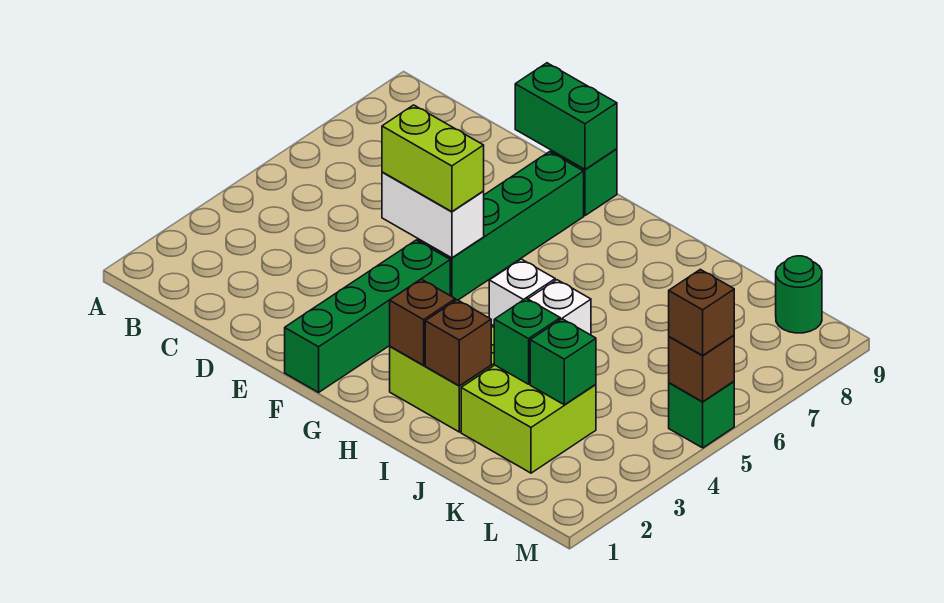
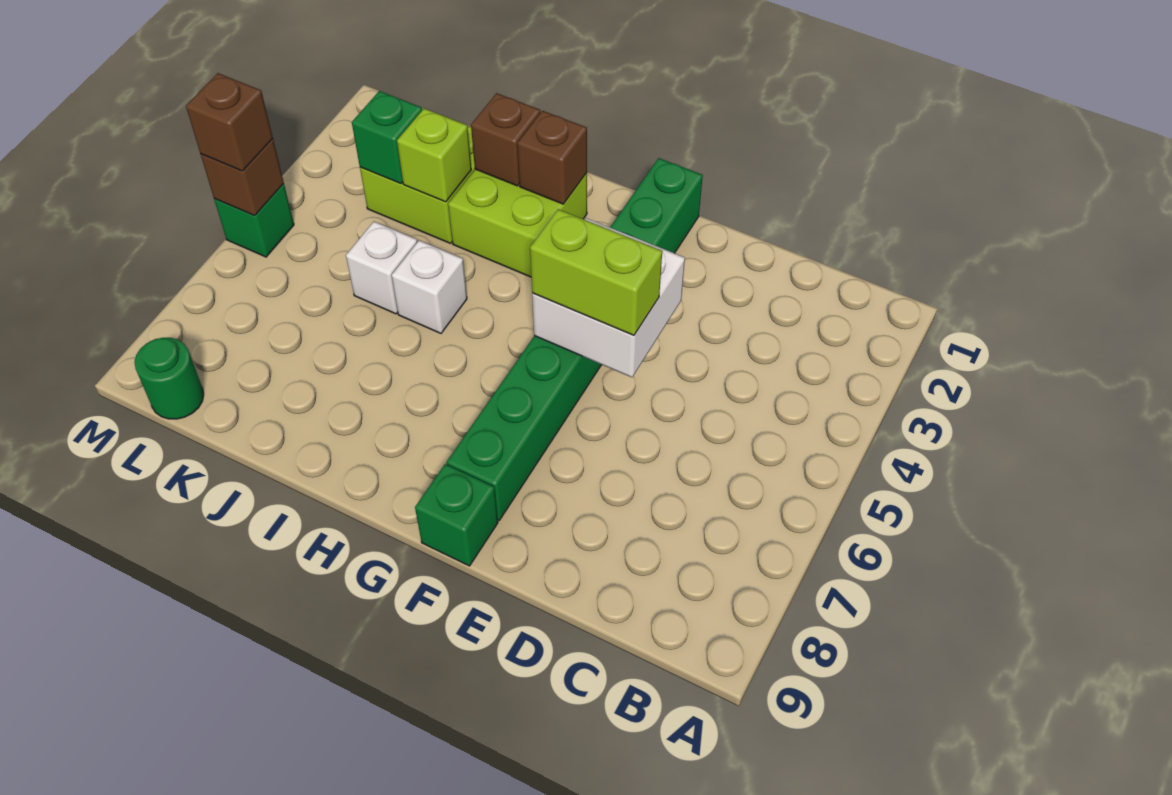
white 1x2 brick [382,172,484,258] -> white 2x2 brick [532,218,685,377]
green 1x2 brick [515,63,617,169] -> none
white 1x1 brick [489,259,555,326] -> white 1x1 brick moved to [346,221,417,314]
green 1x1 brick [494,298,560,384] -> lime 1x1 brick [397,108,471,202]

